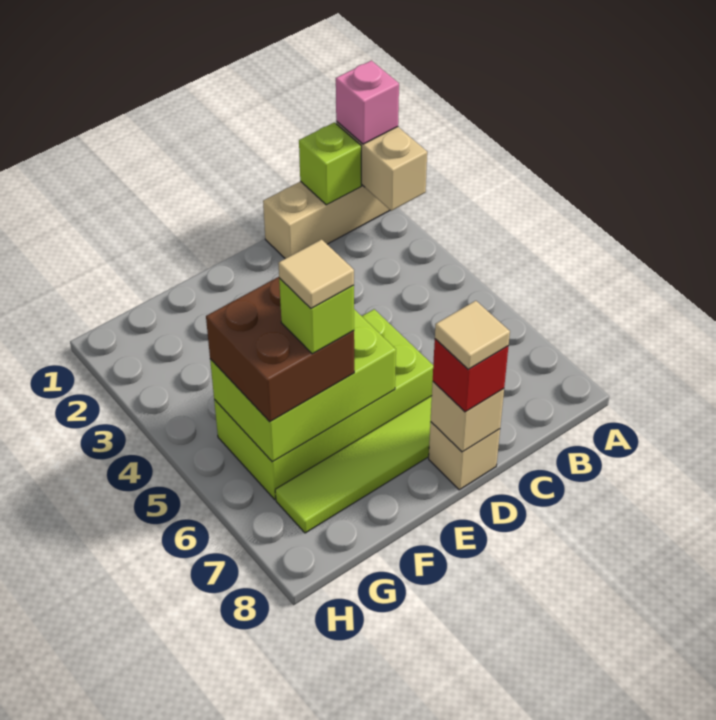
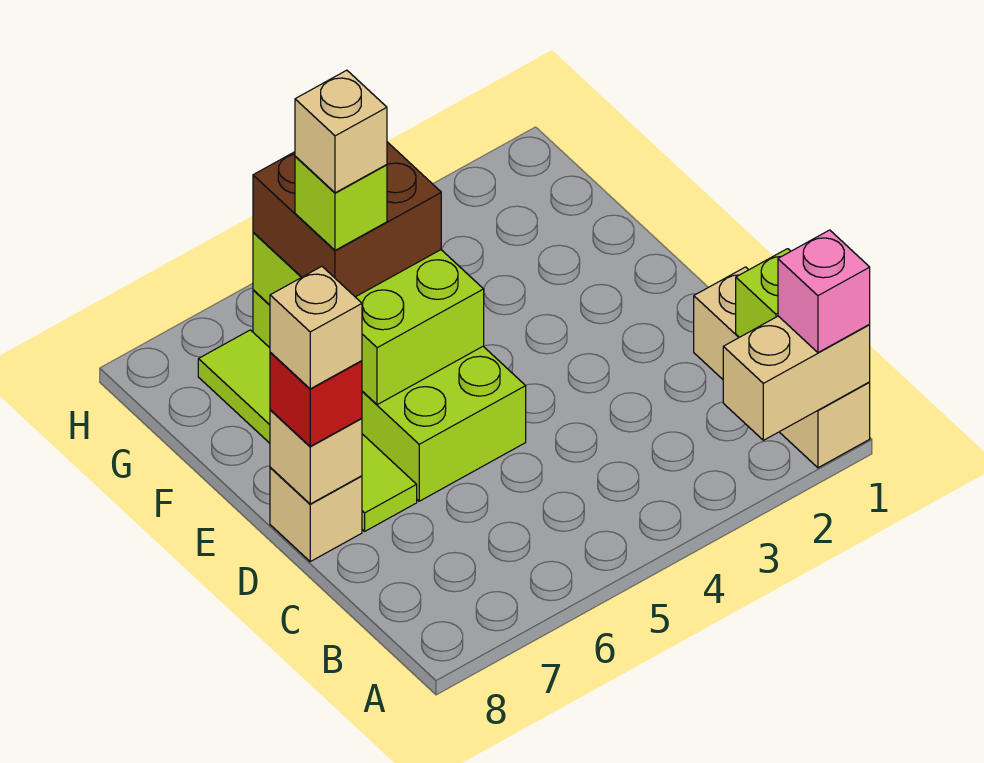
tan 1x1 tile [435,301,510,369] -> tan 1x1 brick [270,266,362,389]
tan 1x1 tile [278,239,354,308] -> tan 1x1 brick [295,70,387,193]

